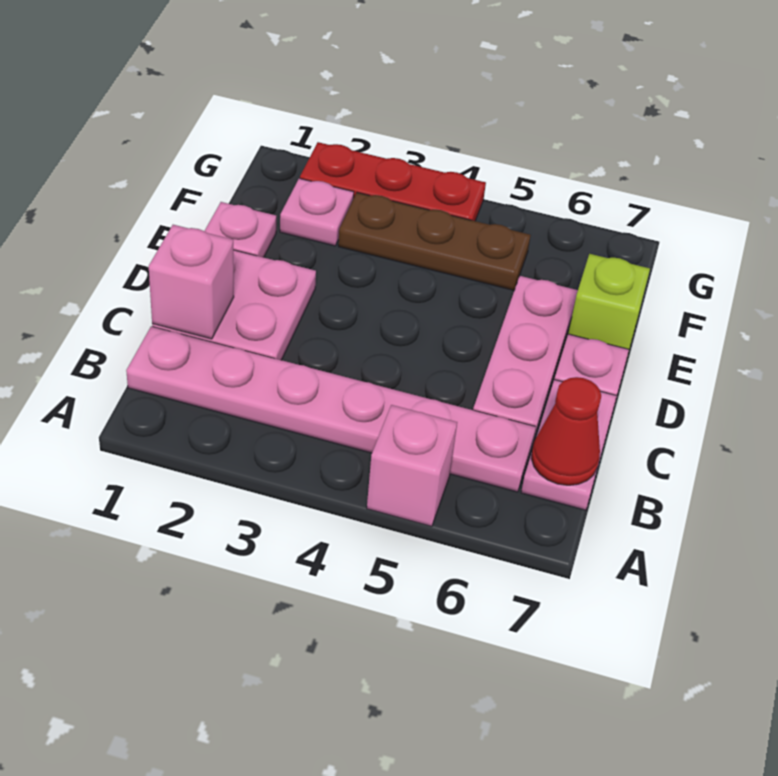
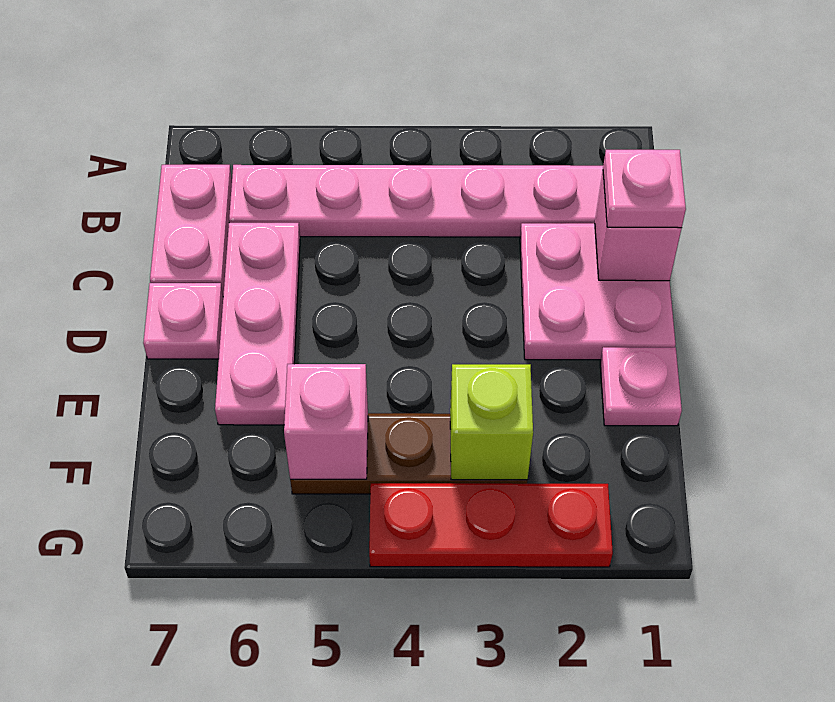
pink 1x1 brick [367,405,457,527] -> pink 1x1 brick moved to [284,364,368,480]
red 1x1 cone [531,377,601,485] -> none
lime 1x1 brick [568,254,650,349] -> lime 1x1 brick moved to [450,364,533,480]
pink 1x1 plate [280,178,354,246] -> pink 1x1 plate moved to [603,149,686,228]

